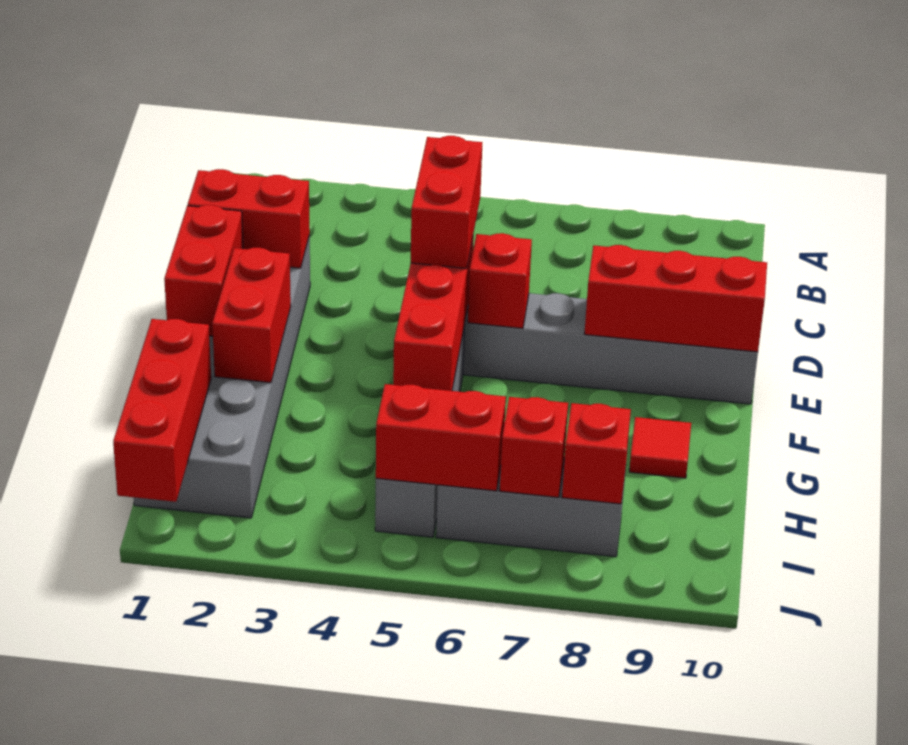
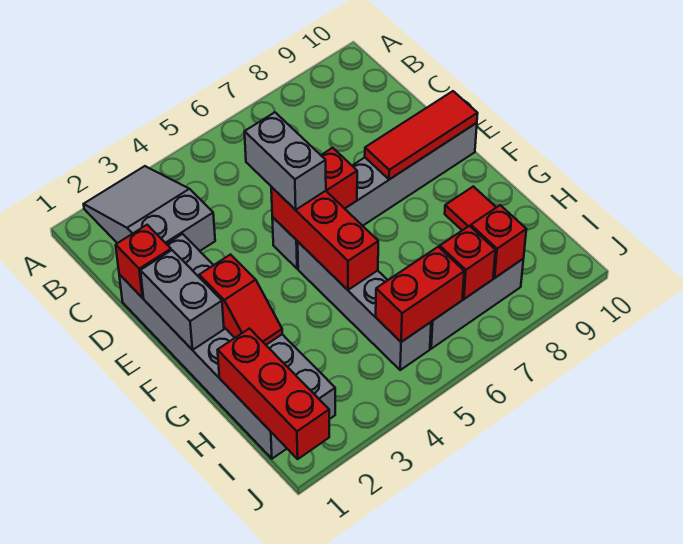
none -> grey 2x3 slope [84,166,215,251]
red 1x2 brick [188,169,310,268] -> red 1x1 brick [116,225,171,298]
red 1x2 brick [411,136,482,269] -> grey 1x2 brick [245,112,326,210]
red 1x2 brick [164,205,243,336] -> grey 1x2 brick [140,250,224,350]
red 1x3 brick [584,245,767,352] -> red 1x3 tile [365,91,478,180]
red 1x2 brick [212,248,291,383] -> red 1x2 slope [199,255,282,345]

